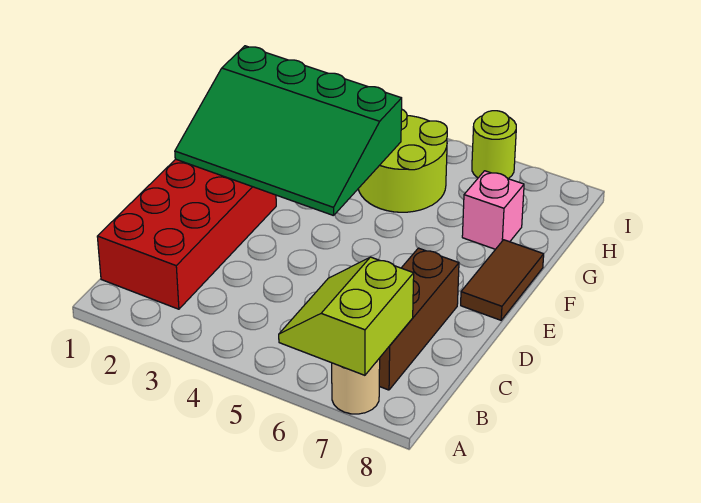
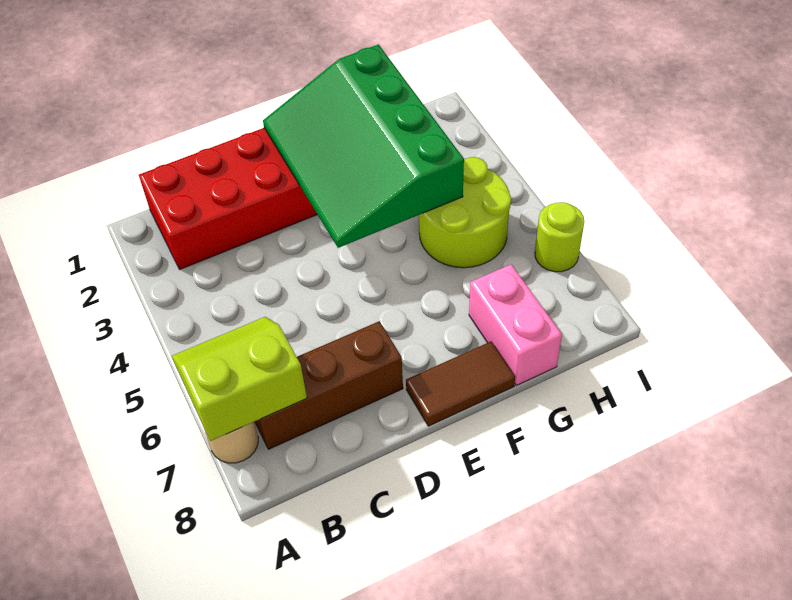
pink 1x1 brick [462,171,524,249] -> pink 1x2 brick [469,265,562,385]

